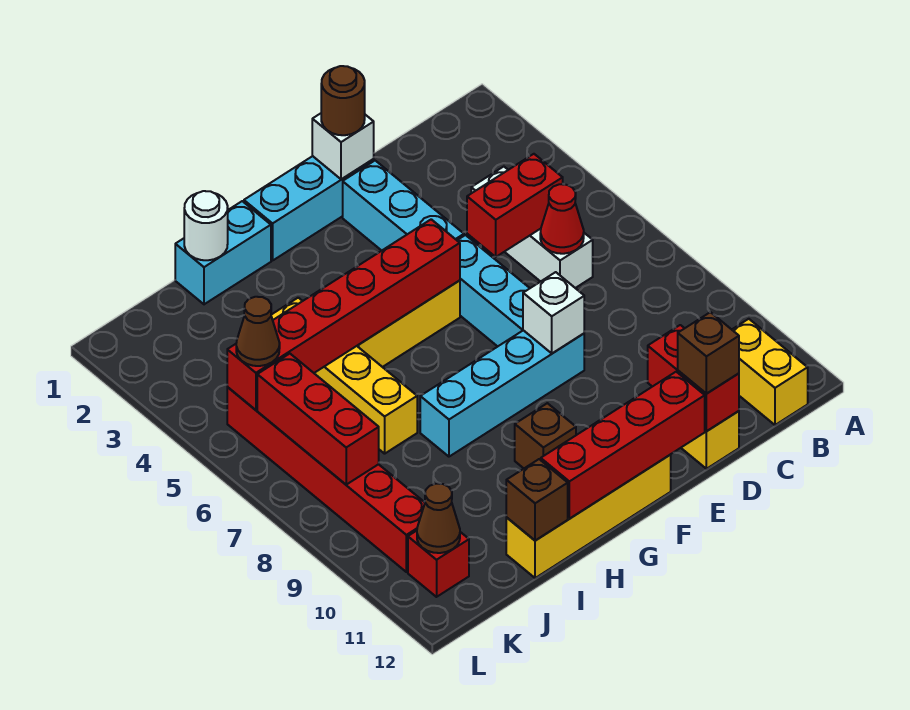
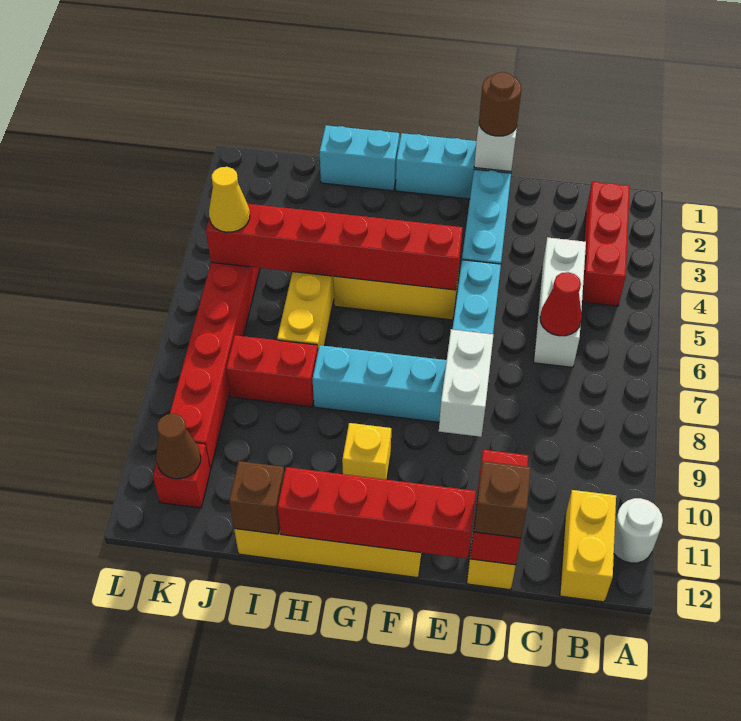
red 1x2 brick [467,154,563,257] -> red 1x2 brick moved to [226,335,318,407]
white 1x1 brick [523,272,584,353] -> white 1x2 brick [439,329,493,437]
brown 1x1 brick [515,403,576,468] -> yellow 1x1 brick [342,423,391,480]
white 1x1 round brick [184,191,228,260] -> white 1x1 round brick moved to [614,498,663,563]
brown 1x1 cone [236,297,280,366] -> yellow 1x1 cone [209,167,250,232]
red 1x3 brick [257,354,379,485] -> red 1x3 brick moved to [582,182,630,306]

